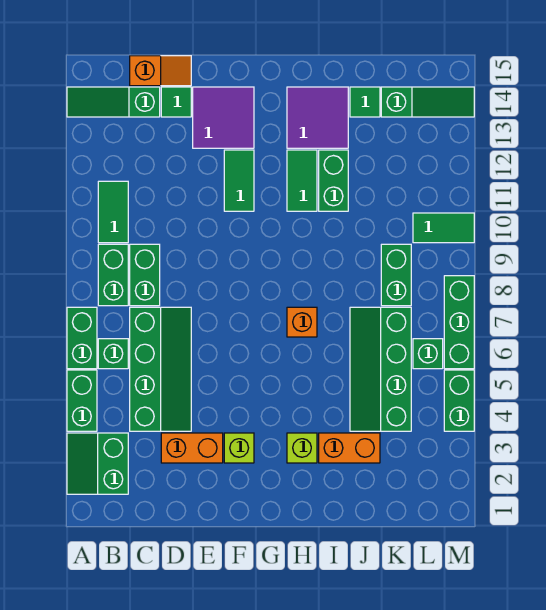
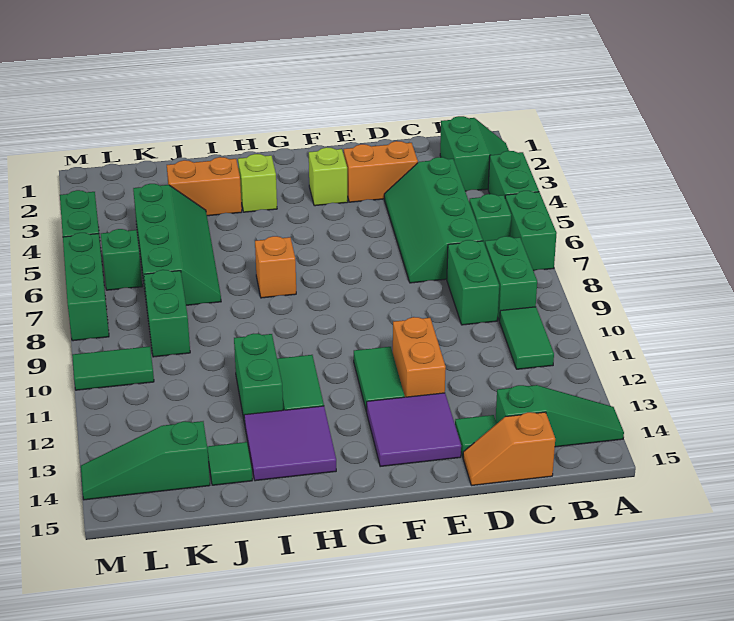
none -> orange 1x2 brick [393,317,446,397]

